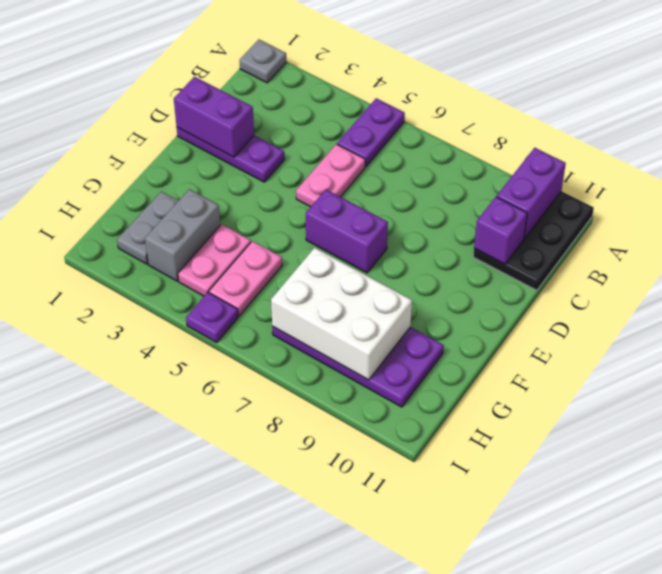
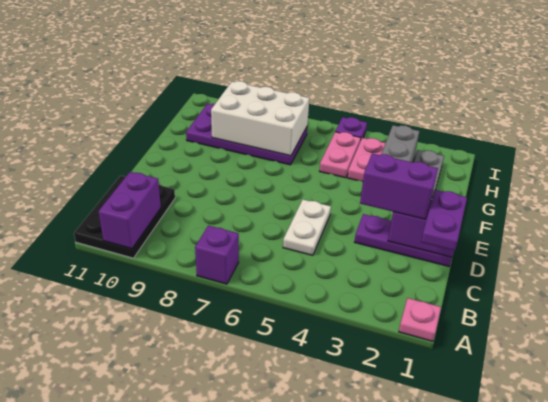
grey 1x1 plate [240,40,286,83] -> pink 1x1 plate [399,298,441,341]
purple 1x2 plate [337,98,405,167] -> purple 1x2 plate moved to [421,190,467,251]
pink 1x2 plate [296,144,365,207] -> white 1x2 plate [283,200,331,255]
purple 1x1 brick [474,197,527,264] -> purple 1x1 brick moved to [195,225,239,284]
purple 1x2 brick [306,190,388,273] -> purple 1x2 brick moved to [360,153,438,219]

